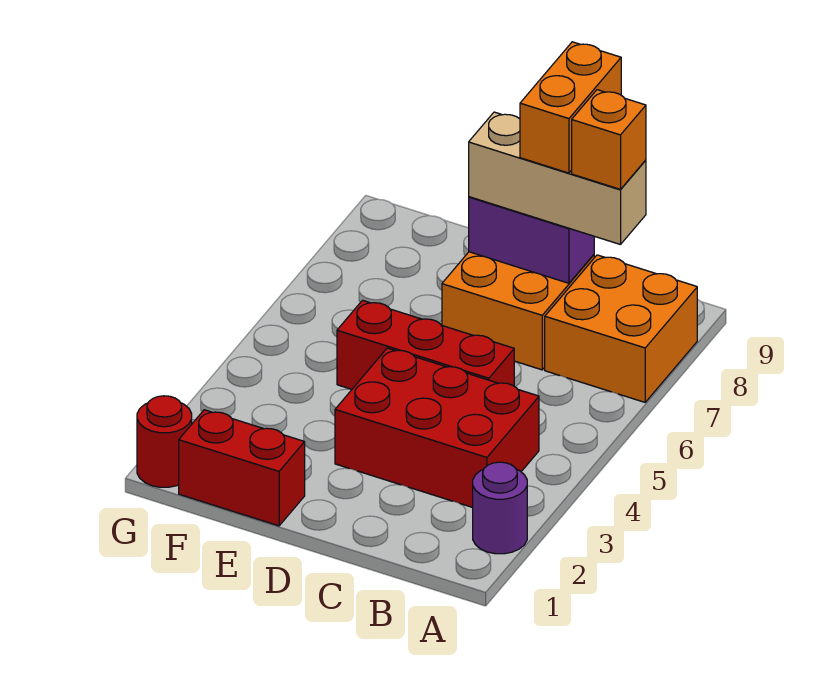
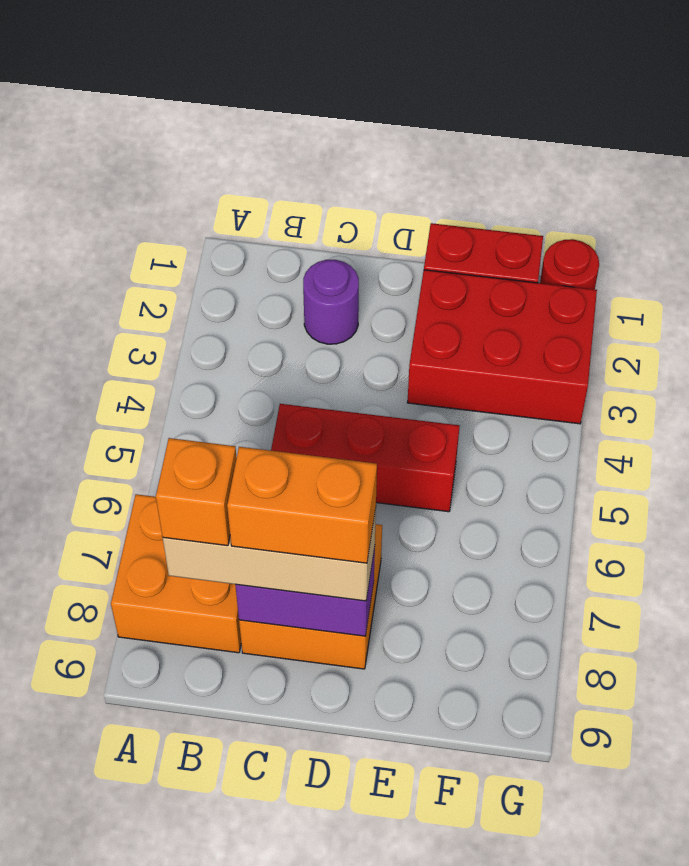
purple 1x1 round brick [473,462,527,554] -> purple 1x1 round brick moved to [303,260,359,344]
red 2x3 brick [335,348,539,507] -> red 2x3 brick moved to [407,270,597,424]
orange 1x2 brick [520,42,621,173] -> orange 1x2 brick turned to [227,447,377,563]

